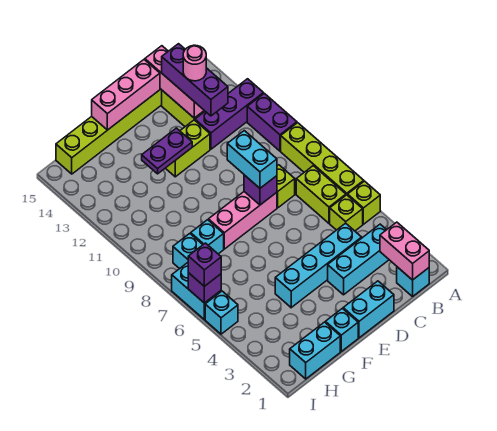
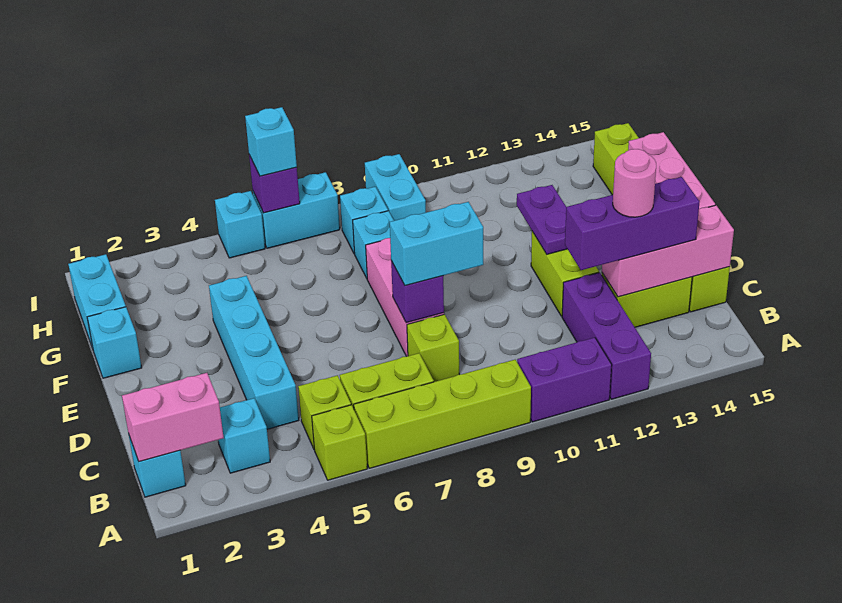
cyan 1x3 brick [328,224,389,295] -> cyan 1x1 brick [218,398,270,473]
cyan 1x2 brick [343,281,394,338] -> cyan 1x2 brick moved to [365,154,426,221]
purple 1x1 brick [188,243,221,286] -> cyan 1x1 brick [245,107,297,176]

